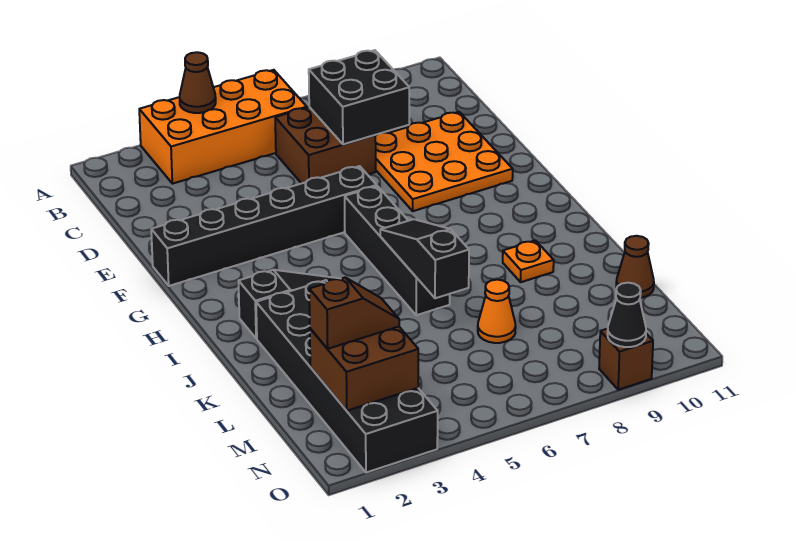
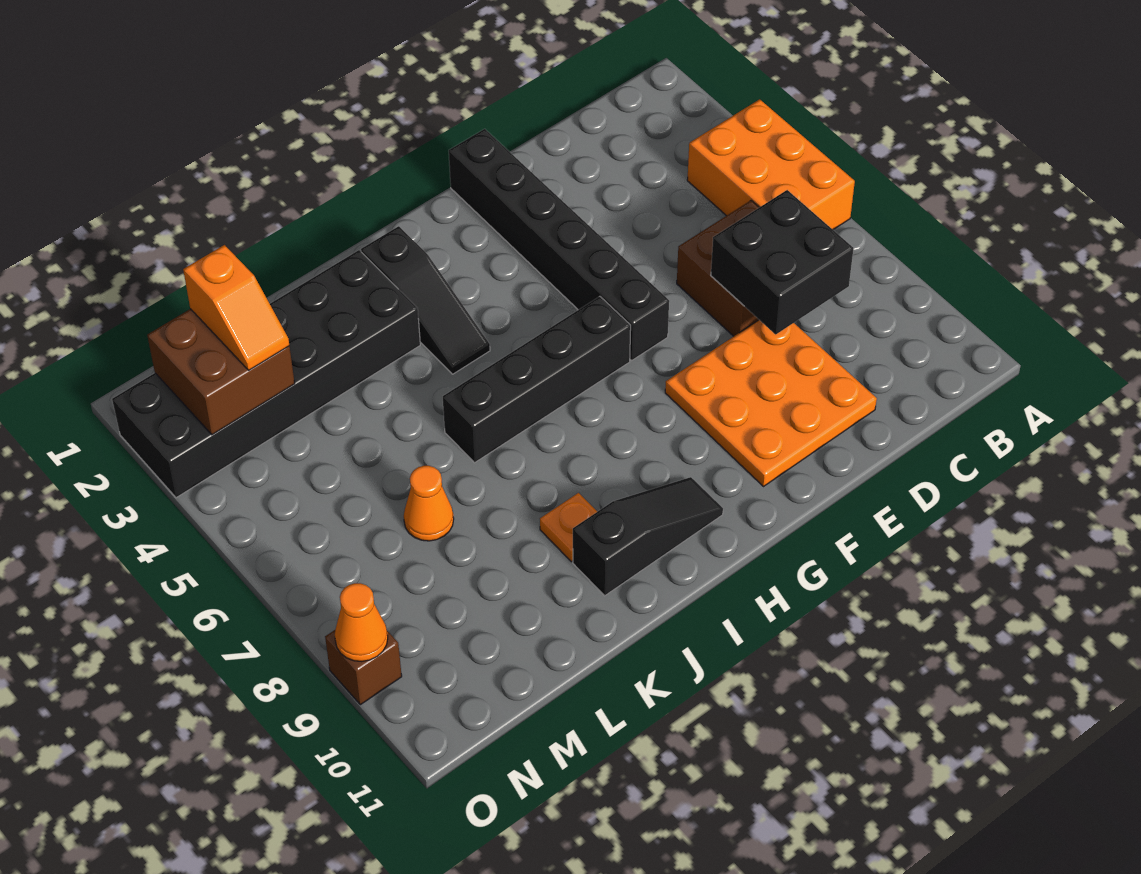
orange 2x4 brick [139,70,307,184] -> orange 2x3 brick [687,99,855,230]
brown 1x1 cone [180,52,216,113] -> none
black 1x3 slope [380,219,469,298] -> black 1x3 slope moved to [573,477,723,596]
brown 1x1 cone [616,236,654,298] -> none
brown 1x2 slope [309,278,399,349] -> orange 1x2 slope [183,245,289,370]
black 1x1 cone [608,283,646,347] -> orange 1x1 cone [335,583,388,661]

